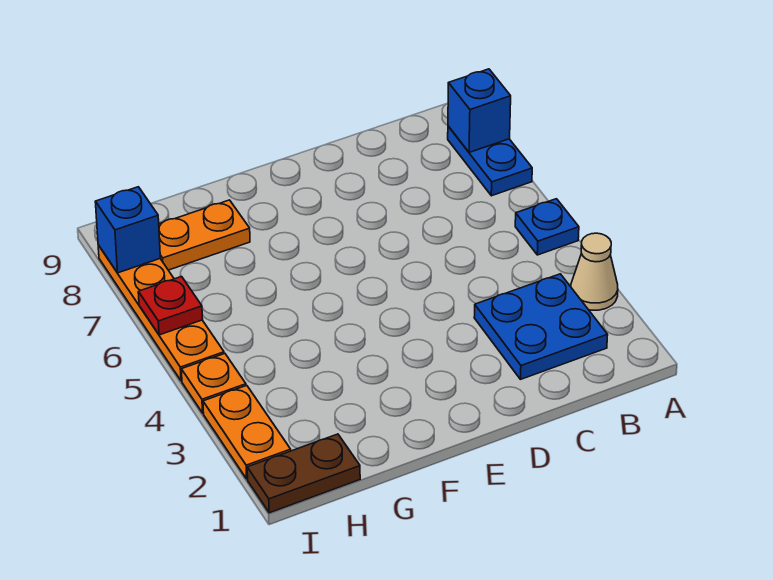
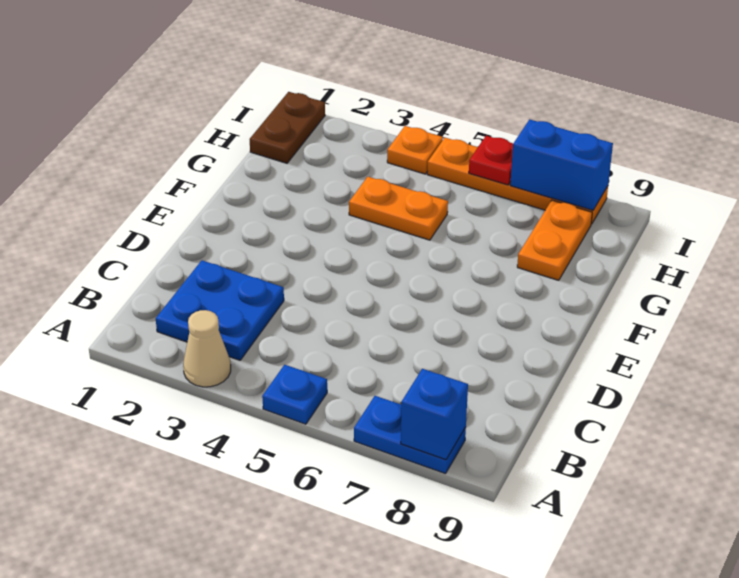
orange 1x2 plate [203,385,291,479] -> orange 1x2 plate moved to [349,177,448,240]
blue 1x1 brick [95,187,160,273] -> blue 1x2 brick [510,119,613,210]

